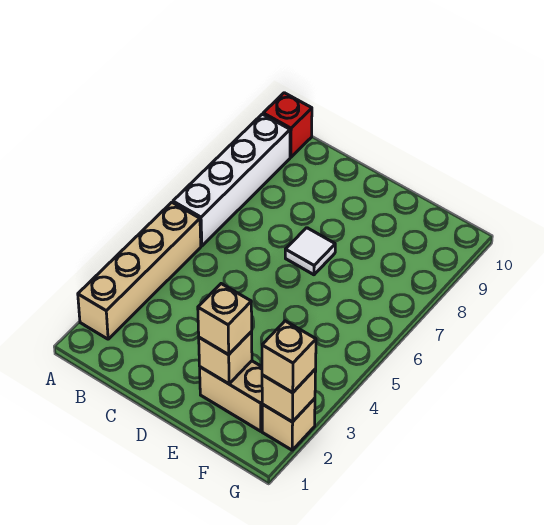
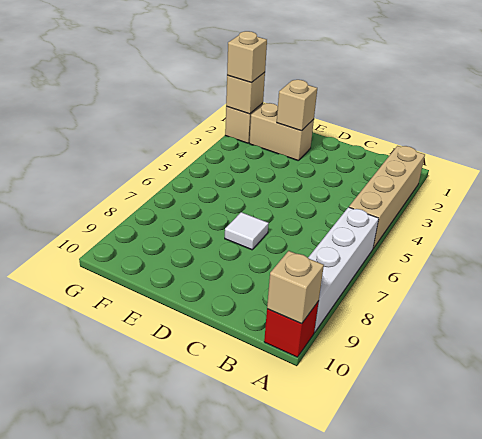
tan 1x1 brick [198,284,252,355] -> tan 1x1 brick moved to [267,251,324,324]

